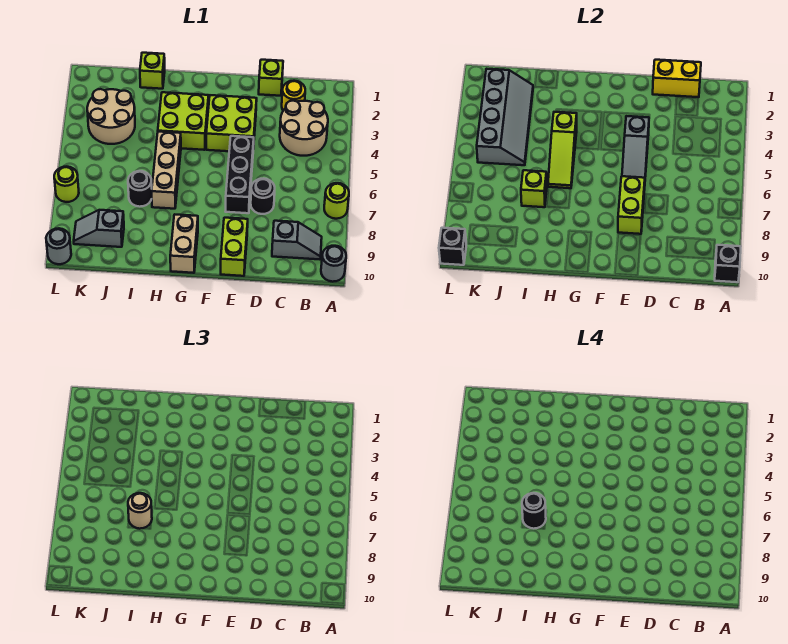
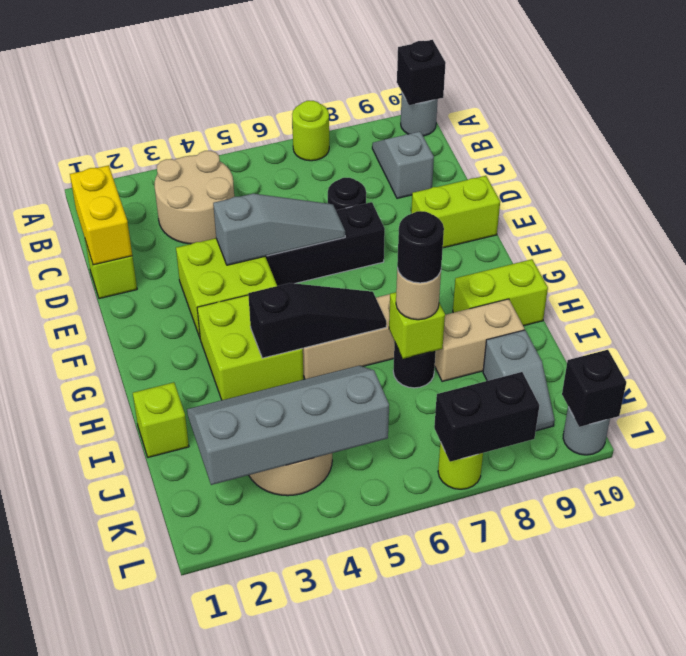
yellow 1x1 round brick [282,81,305,110] -> none
lime 1x2 brick [618,176,645,234] -> lime 1x2 brick moved to [453,259,548,326]
tan 1x2 brick [170,215,198,273] -> tan 1x2 brick moved to [435,299,524,382]
lime 1x3 slope [548,112,577,188] -> black 1x3 slope [248,283,386,358]
none -> black 1x2 brick [434,372,539,462]

